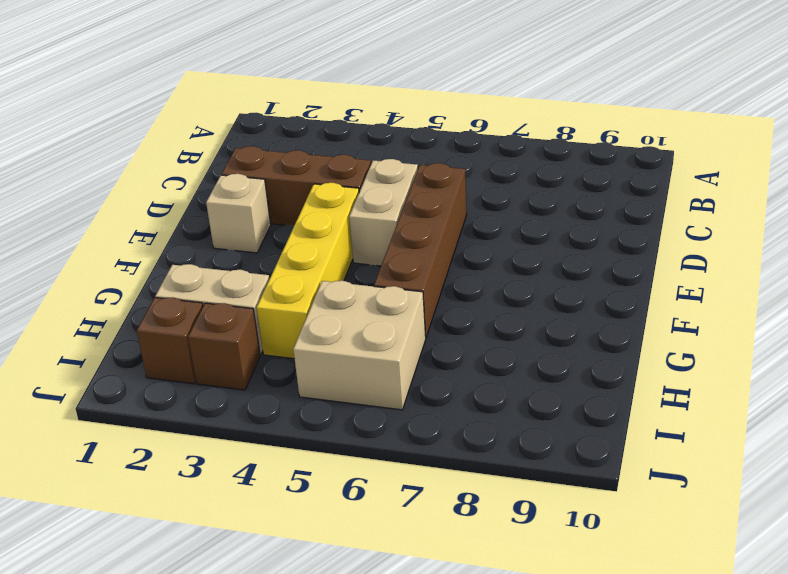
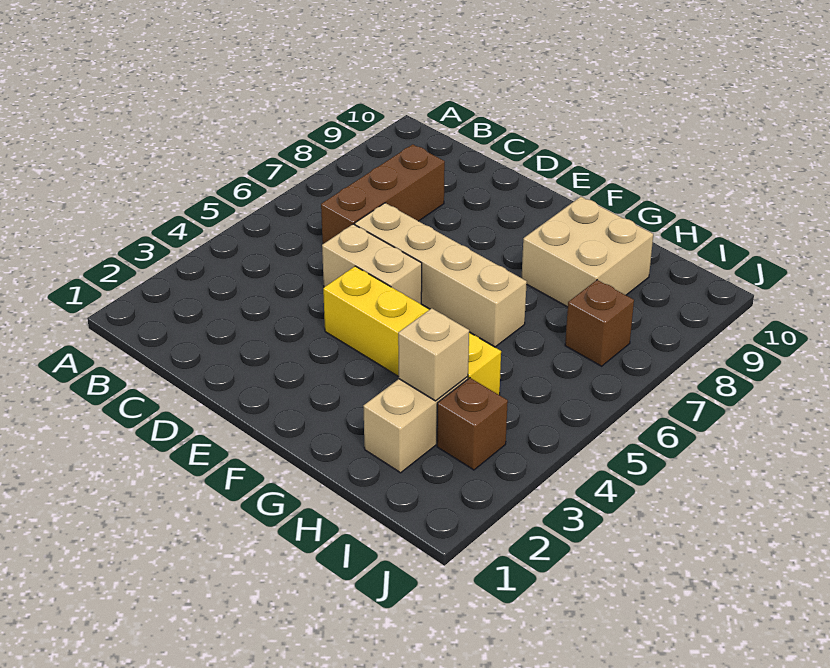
brown 1x3 brick [222,146,371,226] -> brown 1x3 brick moved to [321,144,445,244]
brown 1x4 brick [374,163,467,337] -> tan 1x4 brick [355,203,527,347]
tan 1x1 brick [206,174,271,253] -> tan 1x1 brick moved to [398,308,469,401]
tan 2x2 brick [293,281,426,410] -> tan 2x2 brick moved to [522,197,653,307]
brown 1x1 brick [137,297,203,384] -> brown 1x1 brick moved to [565,280,634,366]

